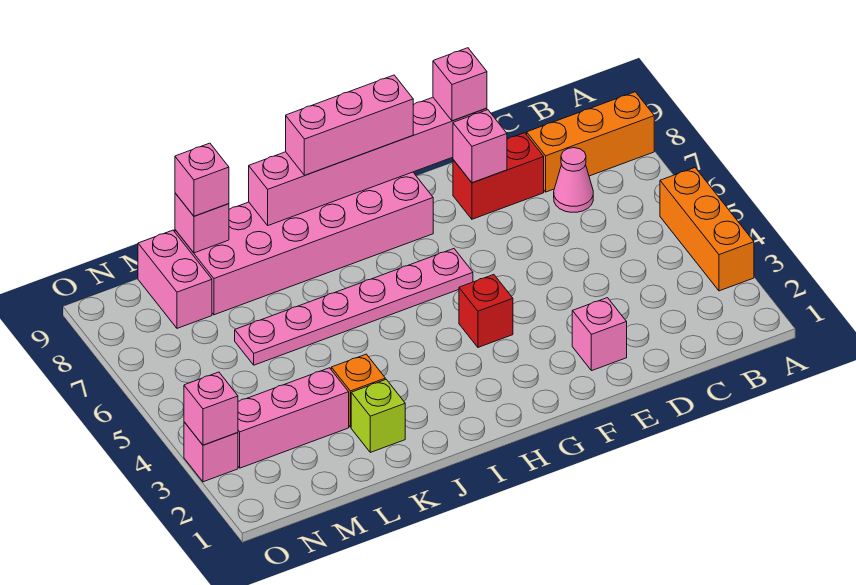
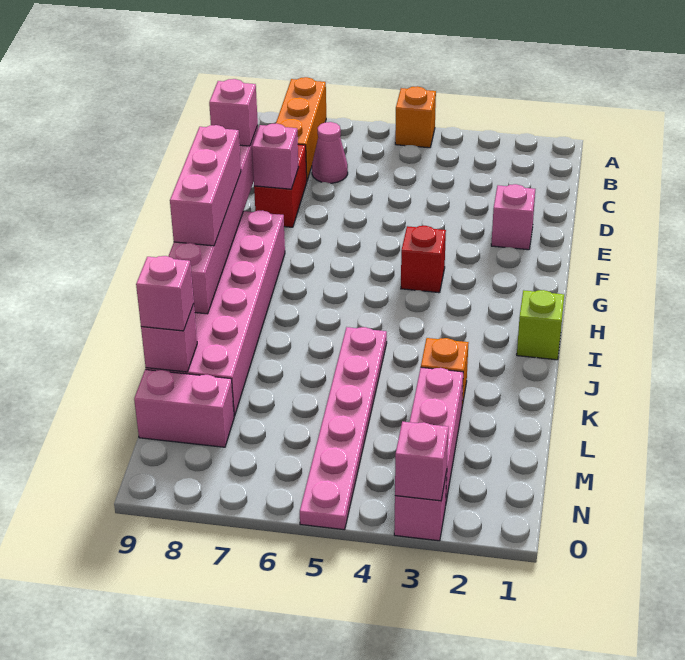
orange 1x3 brick [660,168,754,291] -> orange 1x1 brick [395,86,436,148]
pink 1x6 plate [235,249,473,365] -> pink 1x6 plate moved to [300,327,387,530]
lime 1x1 brick [351,380,405,452] -> lime 1x1 brick moved to [517,290,564,360]

